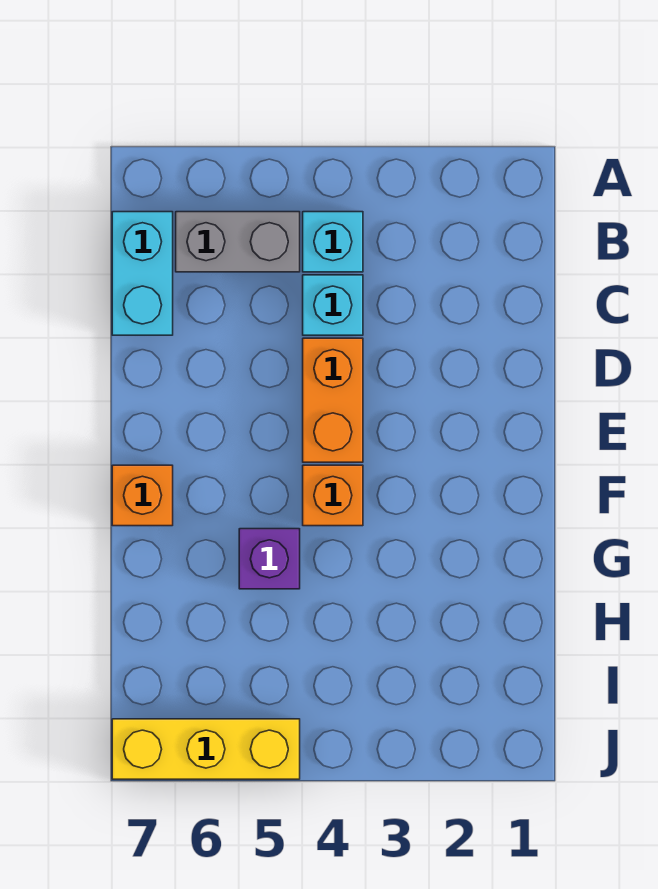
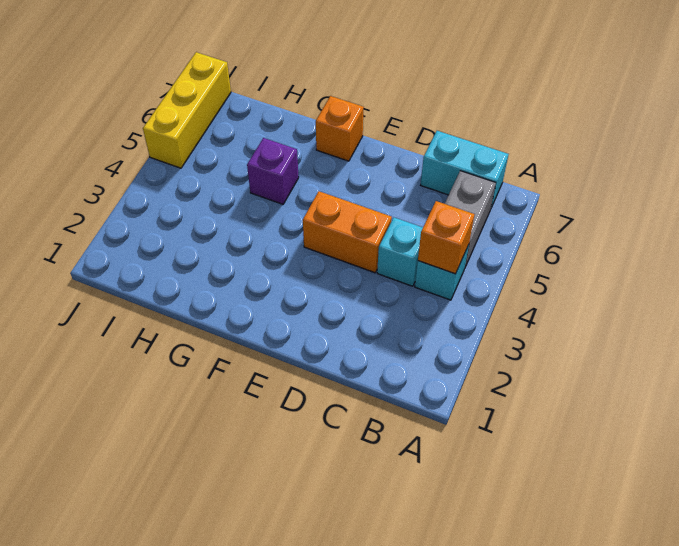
orange 1x1 brick [303,465,363,526] -> orange 1x1 brick moved to [418,201,474,274]

